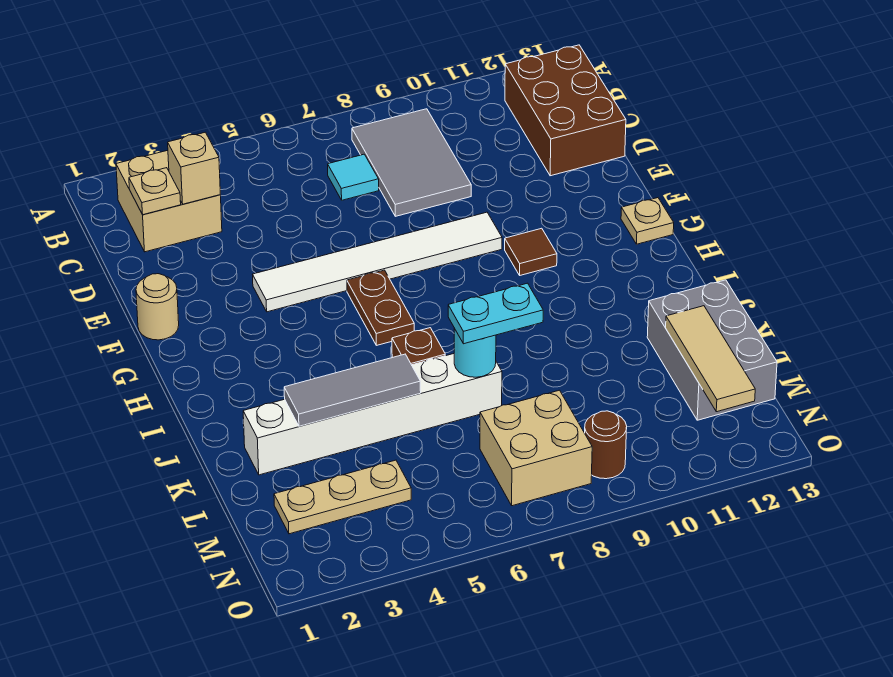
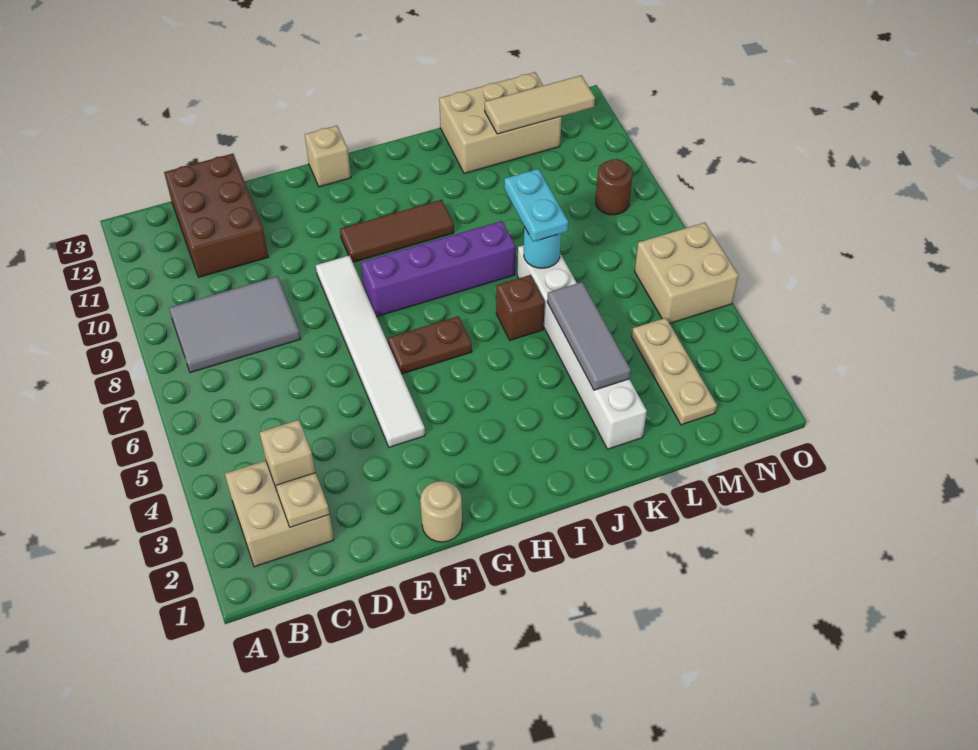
brown 2x3 brick [505,45,626,176] -> brown 2x3 brick turned to [164,154,268,277]
cyan 1x1 tile [328,154,379,200] -> none
none -> purple 1x4 brick [361,221,516,317]
brown 1x1 tile [505,228,557,275] -> brown 1x3 tile [340,200,454,262]
tan 1x1 plate [621,198,674,244] -> tan 1x1 brick [305,126,351,187]
grey 2x3 brick [647,280,777,420] -> tan 2x3 brick [439,72,562,174]
tan 2x2 brick [480,390,592,506] -> tan 2x2 brick moved to [635,222,739,323]

